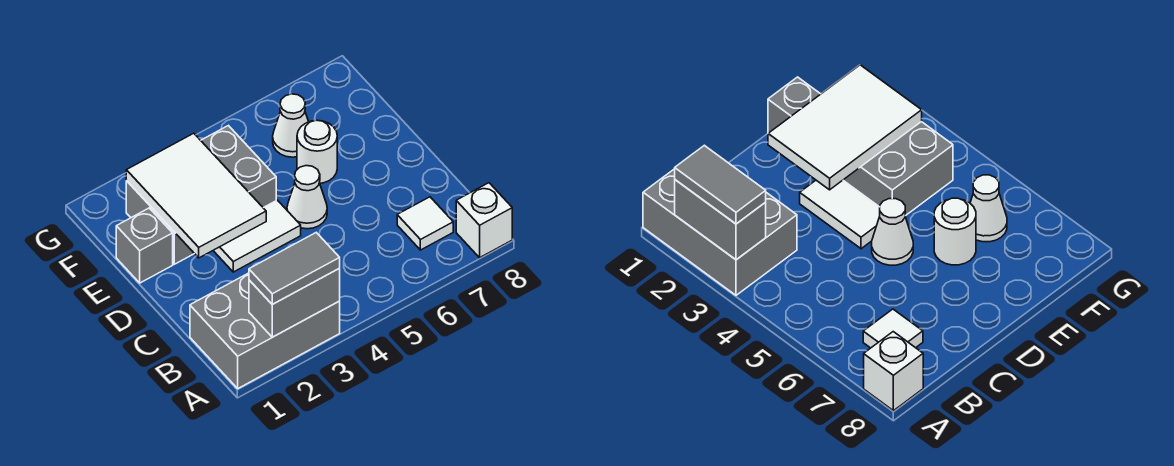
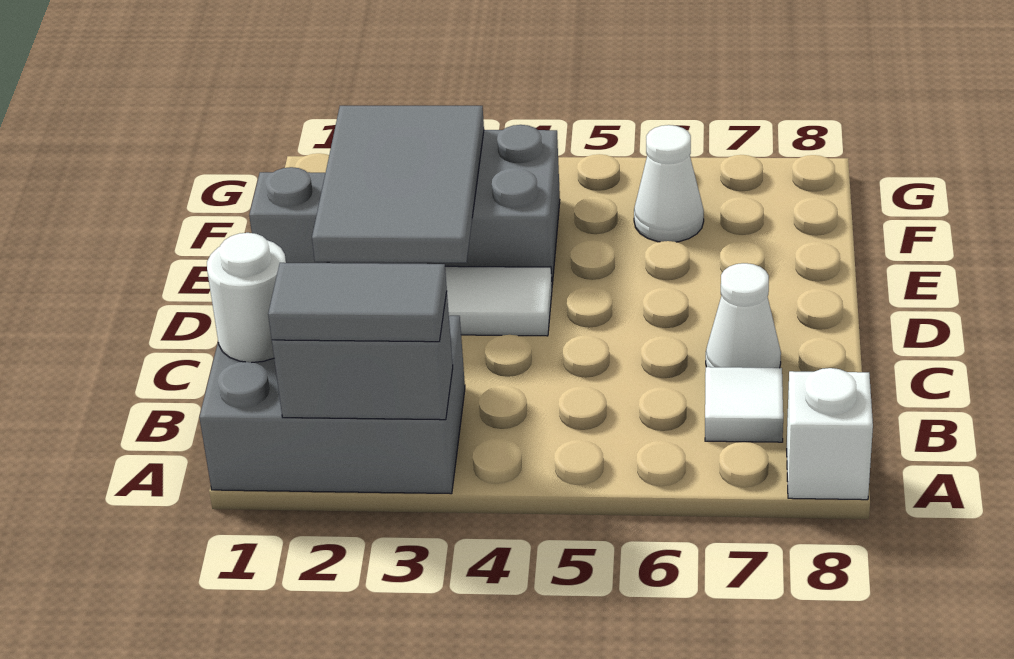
white 2x3 tile [126,133,266,258] -> grey 2x3 tile [312,106,484,263]
white 1x1 cone [287,166,327,229] -> white 1x1 cone moved to [706,263,781,368]
white 1x1 round brick [297,120,337,183] -> white 1x1 round brick moved to [207,233,286,363]

